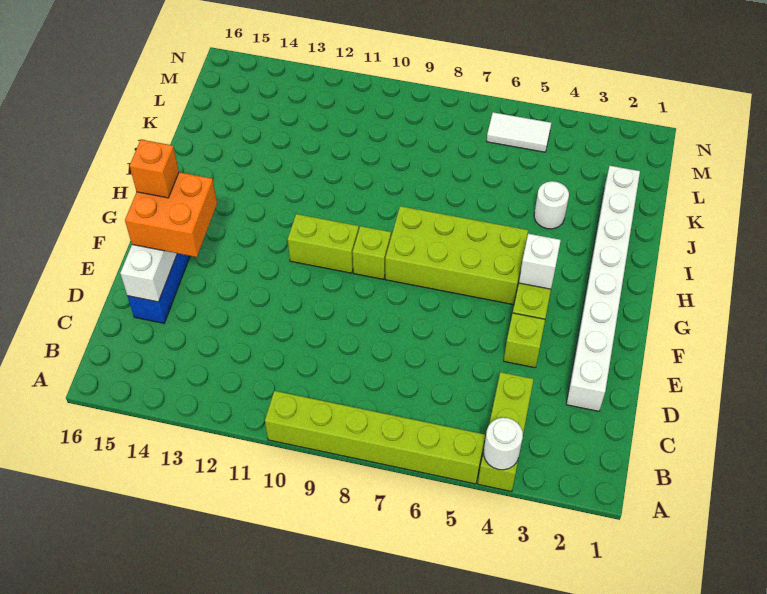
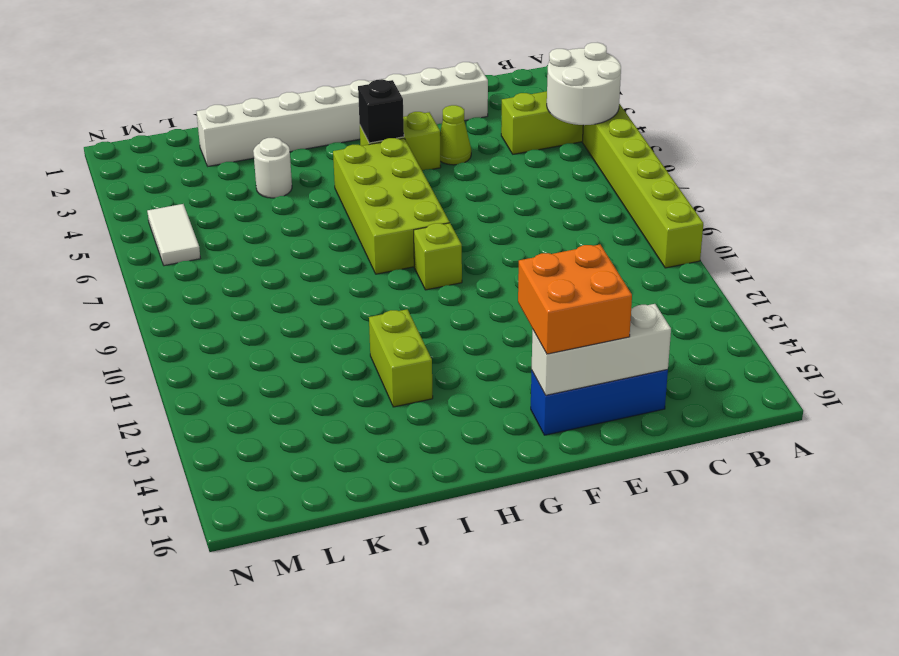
white 1x1 round brick [484,418,523,470] -> white 2x2 round brick [547,42,621,125]
lime 1x1 brick [504,313,545,368] -> lime 1x1 cone [440,105,471,165]
orange 1x1 brick [130,140,179,198] -> none
white 1x1 brick [519,234,561,289] -> black 1x1 brick [358,79,404,143]
lime 1x2 brick [288,214,359,273] -> lime 1x2 brick moved to [369,309,433,407]

